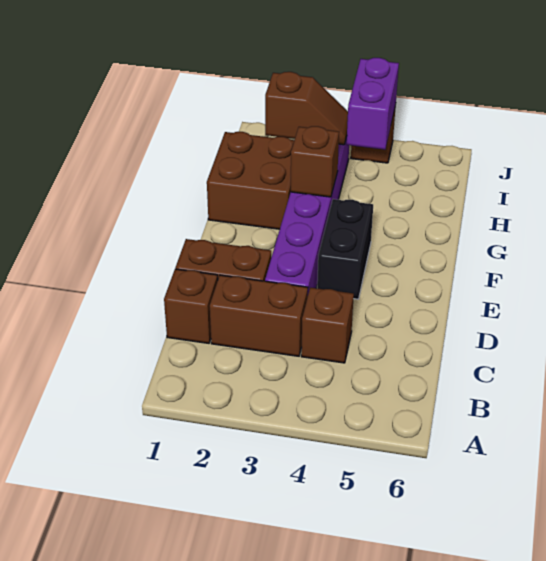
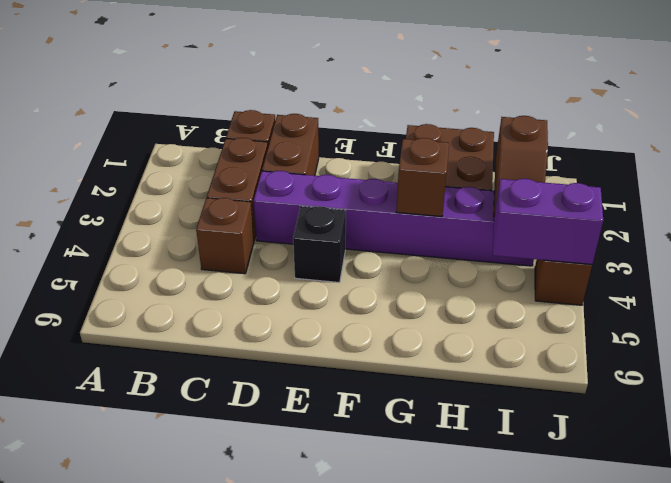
black 1x2 brick [317,199,373,299] -> black 1x1 brick [293,206,346,283]

